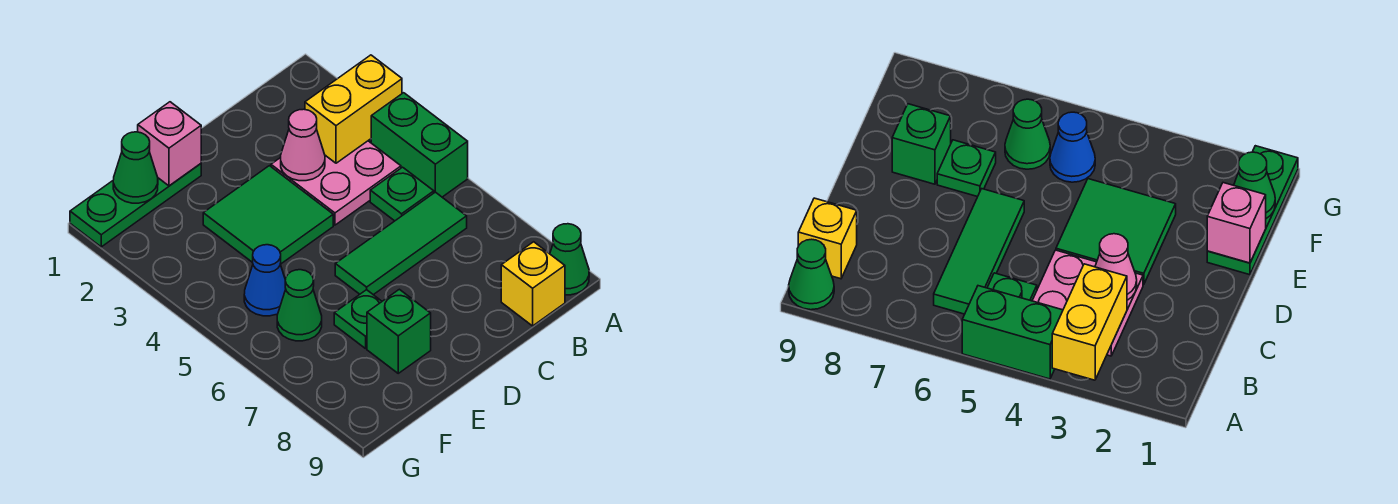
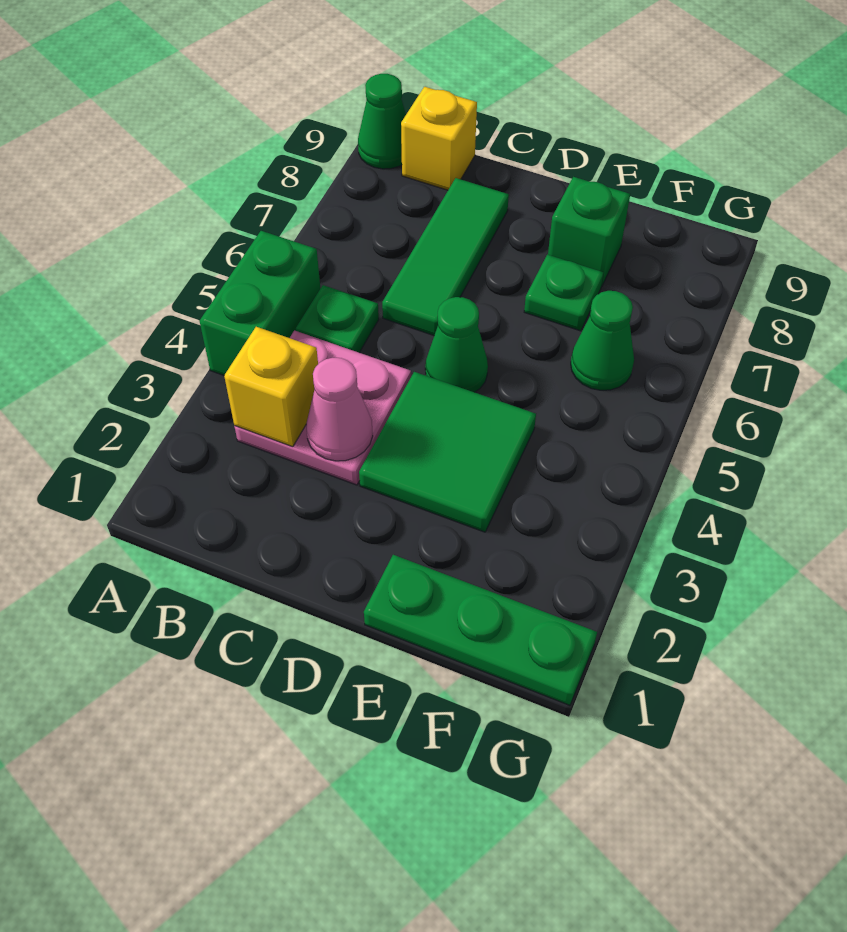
yellow 1x2 brick [305,55,402,163] -> yellow 1x1 brick [224,327,318,447]
green 1x3 tile [335,192,467,295] -> green 1x3 tile turned to [382,178,509,335]
pink 1x1 brick [138,102,201,186] -> none
green 1x1 cone [113,132,158,203] -> green 1x1 cone moved to [425,297,488,392]
blue 1x1 cone [244,245,286,316] -> none

